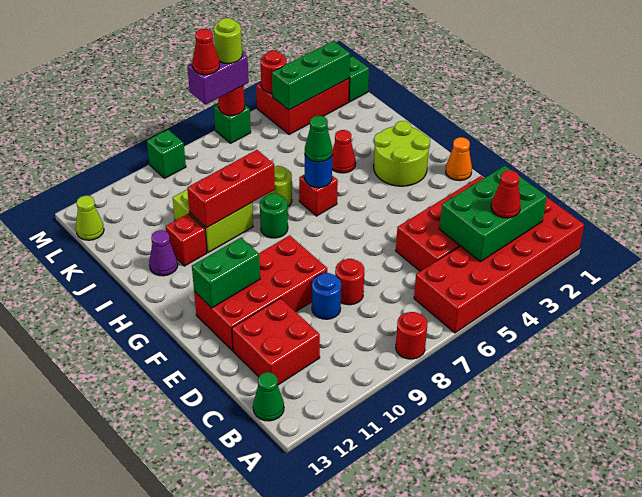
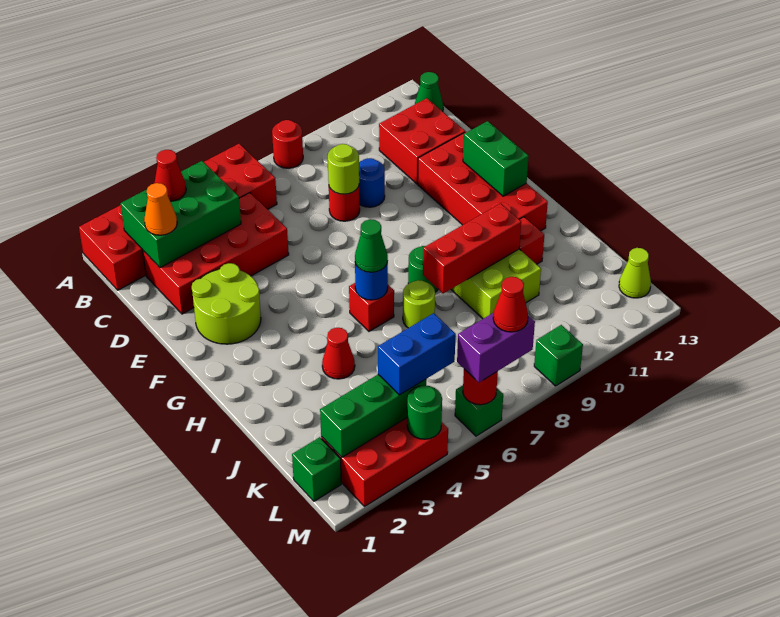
red 2x4 brick [194,235,327,351] -> red 2x4 brick turned to [418,132,548,231]
orange 1x1 cone [446,137,472,181] -> orange 1x1 cone moved to [144,183,177,235]
green 1x2 brick [192,238,260,308] -> green 1x2 brick turned to [463,121,529,196]
lime 2x2 round brick [374,121,430,186] -> lime 2x2 round brick moved to [192,263,261,344]
purple 1x1 cone [149,230,178,276] -> none
none -> blue 1x2 brick [378,313,456,395]
red 1x1 round brick [261,51,286,93] -> green 1x1 round brick [407,386,442,439]
lime 1x1 round brick [214,18,242,63] -> lime 1x1 round brick moved to [328,144,359,194]

